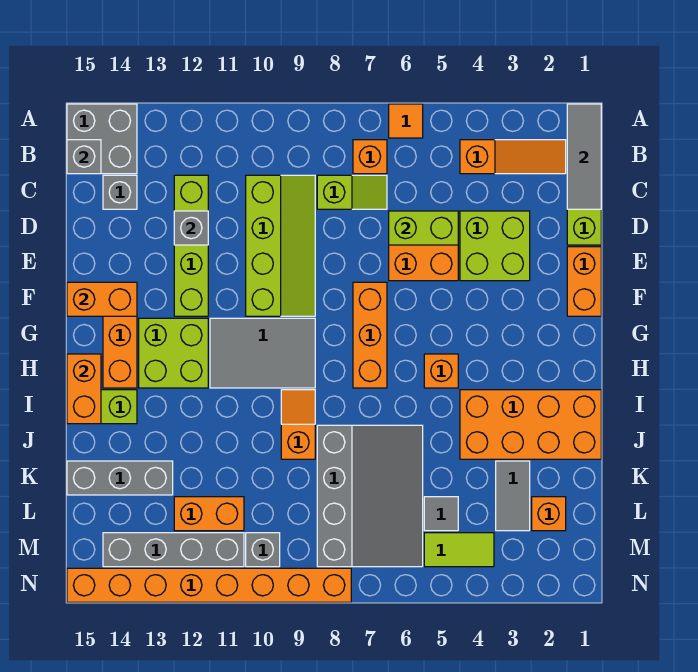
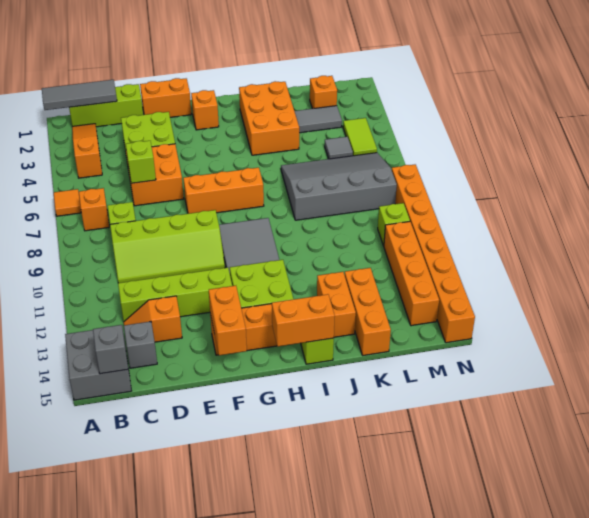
lime 2x4 slope [246,175,315,316] -> lime 2x4 slope turned to [110,210,225,283]
lime 1x2 brick [389,211,458,245] -> lime 1x1 brick [126,141,156,183]
grey 1x1 brick [174,211,208,245] -> none
orange 1x1 brick [424,354,458,388] -> orange 1x1 brick moved to [191,90,219,130]
orange 2x4 brick [460,390,601,459] -> orange 2x3 brick [239,81,299,155]
orange 1x2 slope [281,390,315,459] -> orange 1x2 slope moved to [124,296,182,342]
grey 1x3 brick [67,461,173,495] -> orange 1x3 brick [345,268,391,355]
orange 1x2 brick [174,497,244,531] -> orange 1x2 brick moved to [317,272,356,337]
grey 1x1 brick [246,533,280,567] -> lime 1x1 brick [378,203,410,246]
grey 1x4 brick [103,533,244,567] -> orange 1x4 brick [384,222,439,326]

